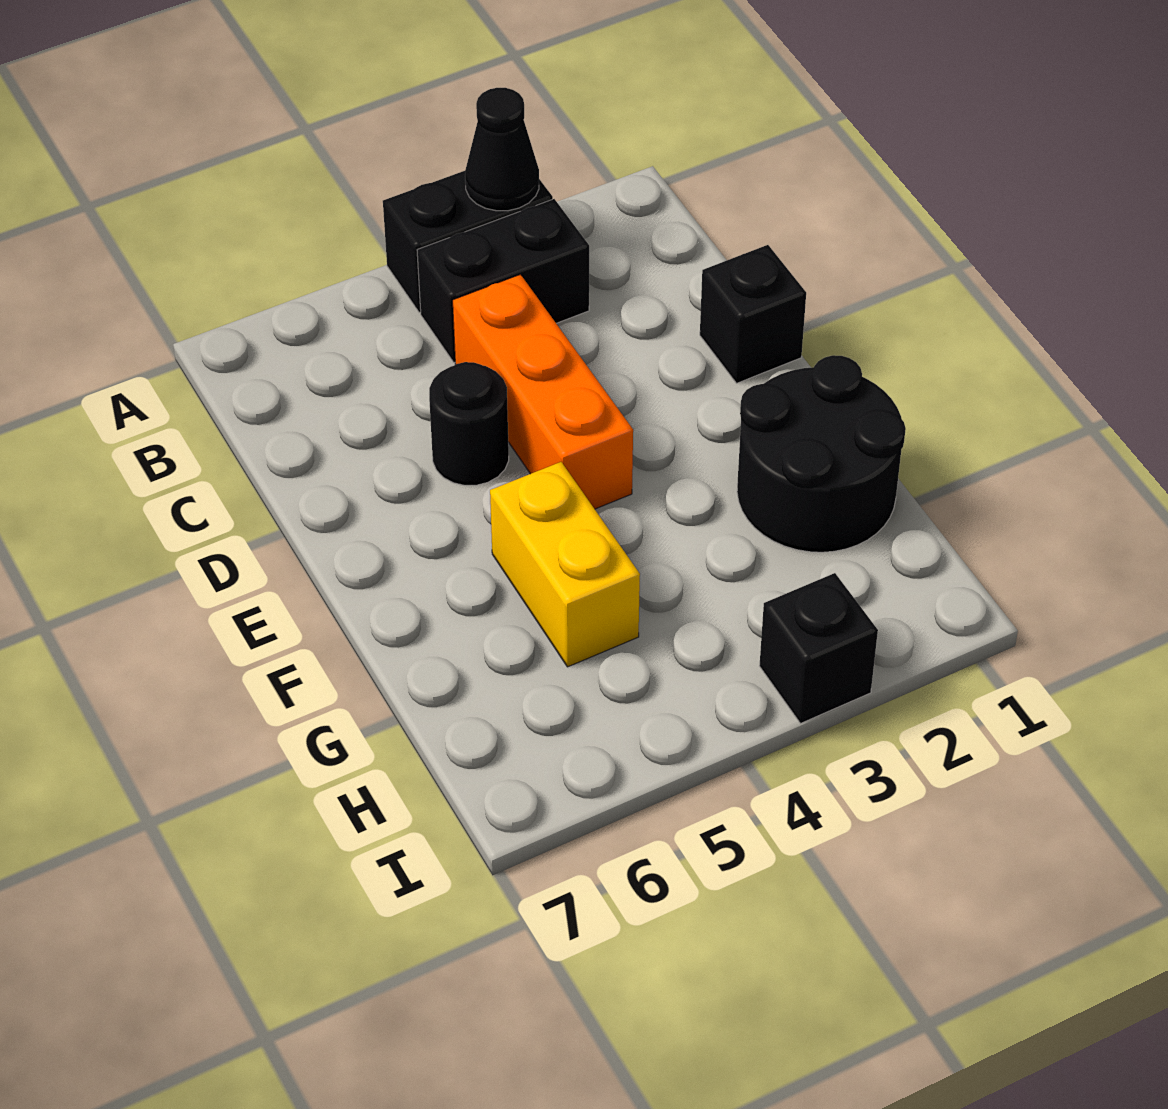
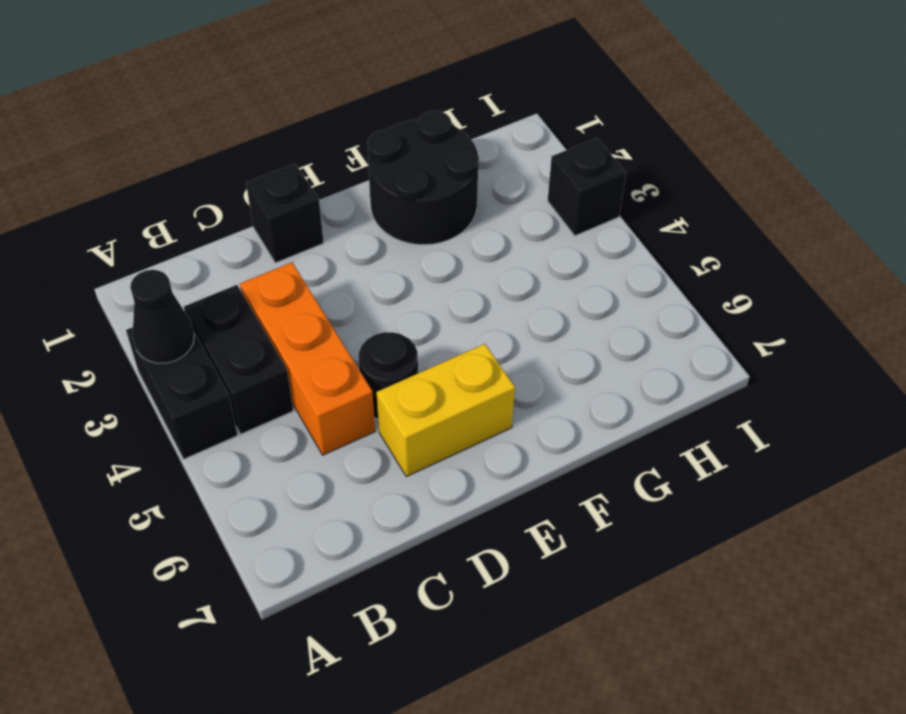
orange 1x3 brick [453,274,633,509] -> orange 1x3 brick turned to [240,262,375,455]
yellow 1x2 brick [490,462,640,667] -> yellow 1x2 brick moved to [377,344,515,477]

